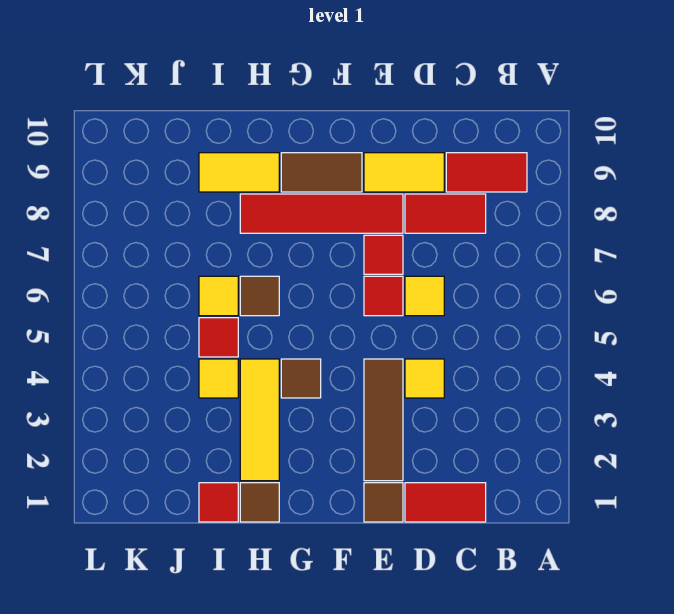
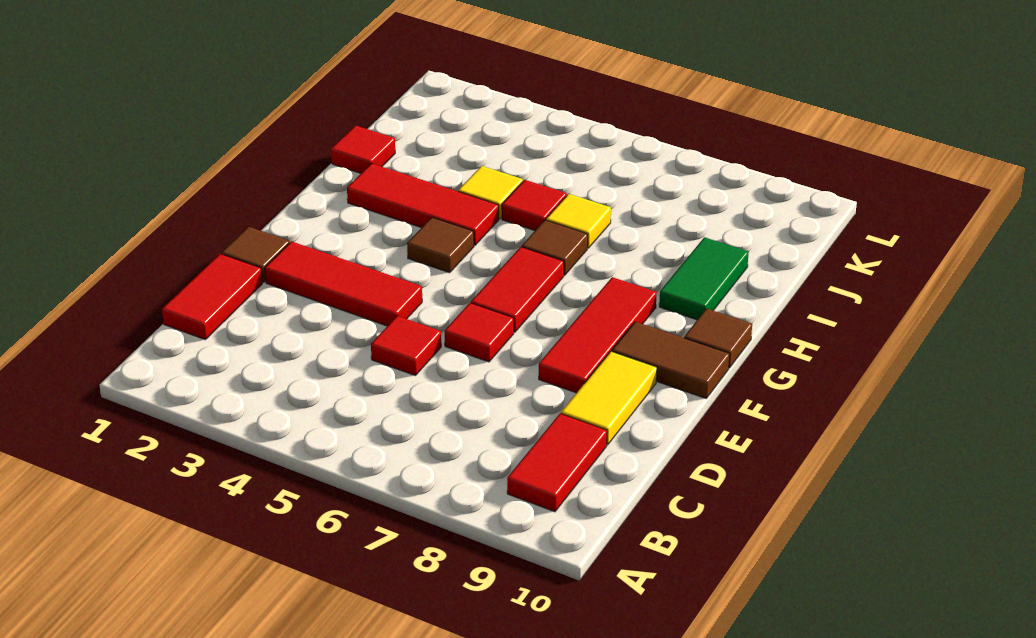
red 1x2 tile [405,194,486,233] -> red 1x2 tile moved to [471,247,564,332]
yellow 1x1 tile [405,359,444,398] -> none
yellow 1x1 tile [405,276,444,316] -> none
brown 1x3 tile [364,359,403,481] -> red 1x3 tile [265,241,422,326]
red 1x1 tile [364,235,403,274] -> red 1x1 tile moved to [371,316,441,376]
red 1x4 tile [240,194,403,233] -> red 1x3 tile [539,277,657,393]
brown 1x2 tile [281,153,362,192] -> brown 1x2 tile turned to [612,322,730,398]
brown 1x1 tile [240,483,279,522] -> brown 1x1 tile moved to [684,309,752,368]
yellow 1x3 tile [240,359,279,481] -> red 1x3 tile [347,163,499,245]
yellow 1x2 tile [199,153,279,192] -> green 1x2 tile [659,237,749,320]

